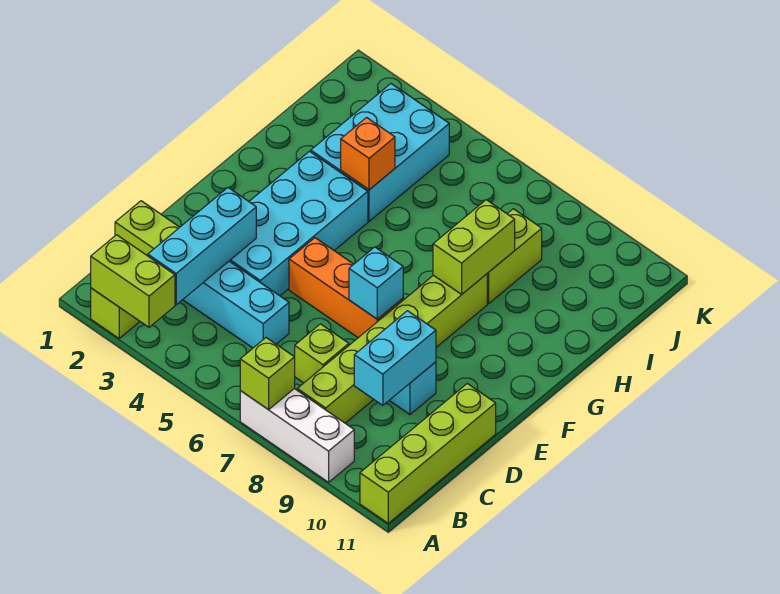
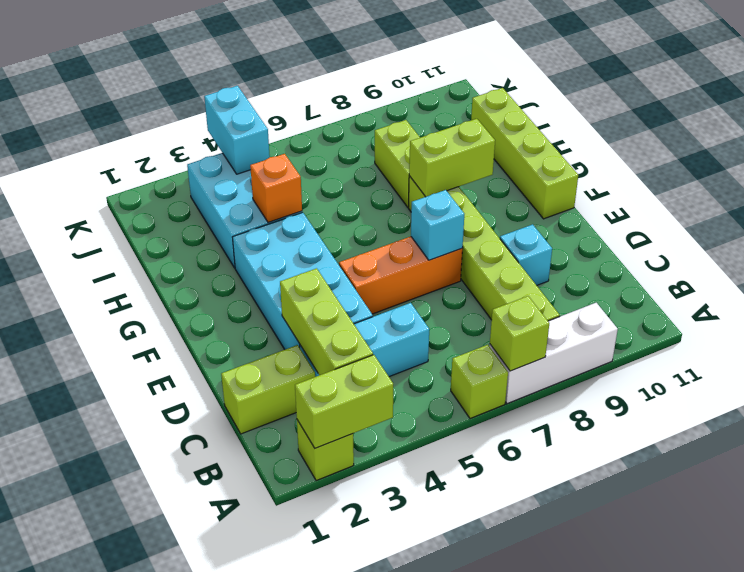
lime 1x4 brick [360,384,496,523] -> lime 1x4 brick moved to [471,88,578,219]
cyan 1x3 brick [148,188,256,305] -> lime 1x3 brick [280,268,373,375]
lime 1x1 brick [295,324,349,383] -> lime 1x1 brick moved to [451,345,508,419]
cyan 1x2 brick [354,311,436,405] -> cyan 1x2 brick moved to [204,86,270,174]
lime 1x2 brick [433,200,515,294] -> lime 1x2 brick turned to [409,119,495,197]

